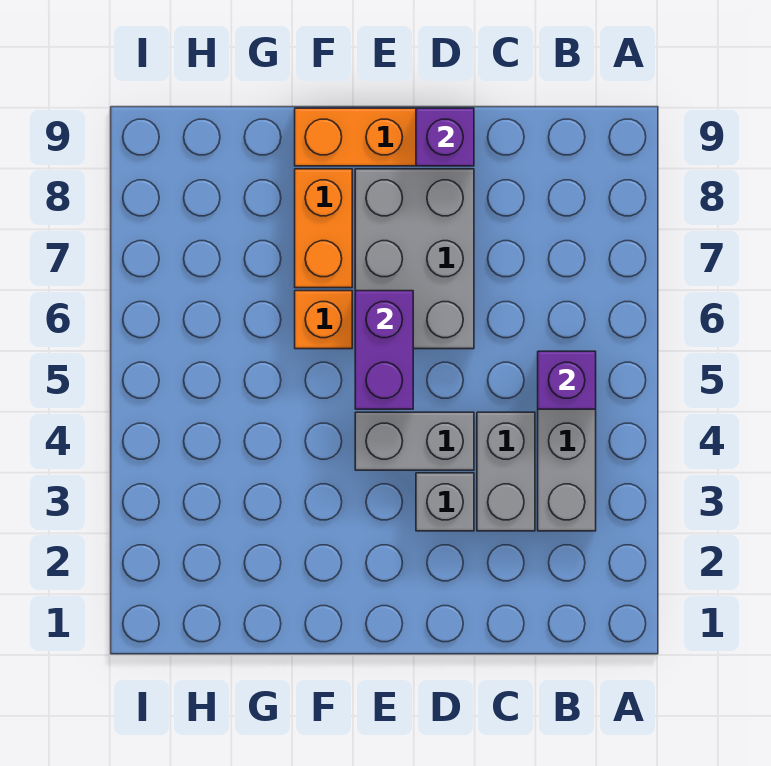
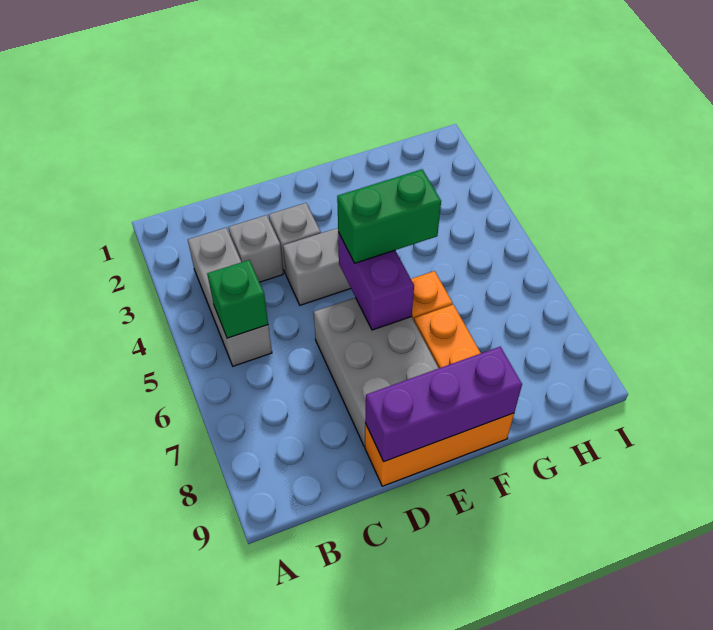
purple 1x1 brick [538,351,596,409] -> green 1x1 brick [207,260,268,338]
grey 1x2 brick [477,412,535,531] -> grey 1x1 brick [229,215,283,282]
purple 1x1 brick [416,108,474,166] -> purple 1x3 brick [365,347,522,462]
none -> green 1x2 brick [337,169,441,263]

